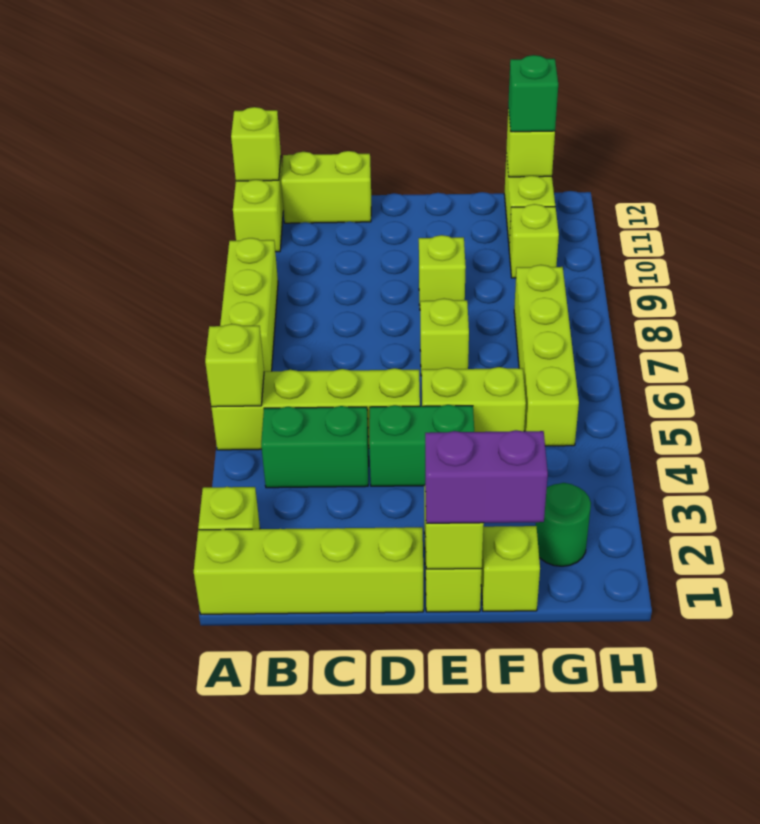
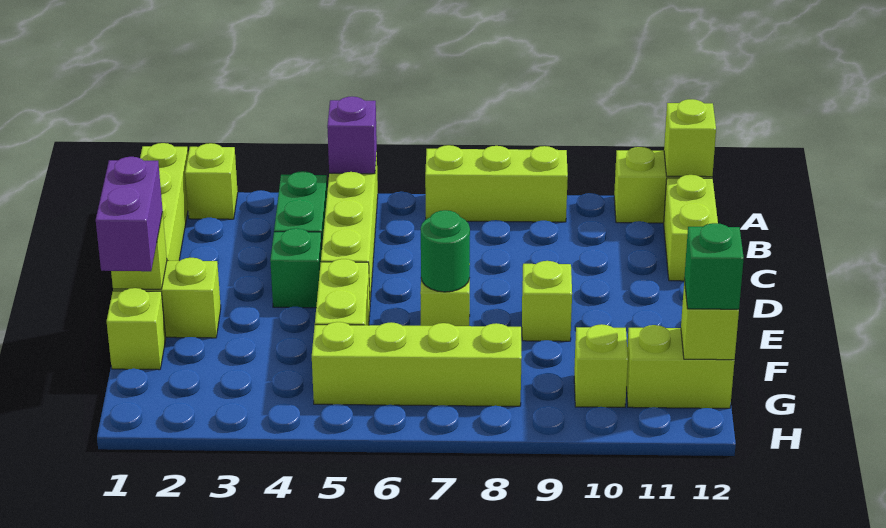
lime 1x1 brick [205,324,264,407] -> purple 1x1 brick [327,97,377,174]
green 1x2 brick [369,405,474,486] -> green 1x1 brick [270,228,322,308]
green 1x1 round brick [536,483,591,566] -> green 1x1 round brick moved to [421,210,470,292]

